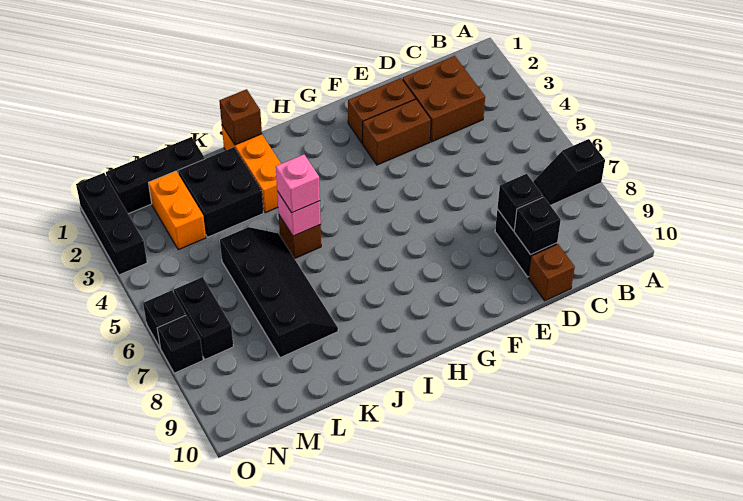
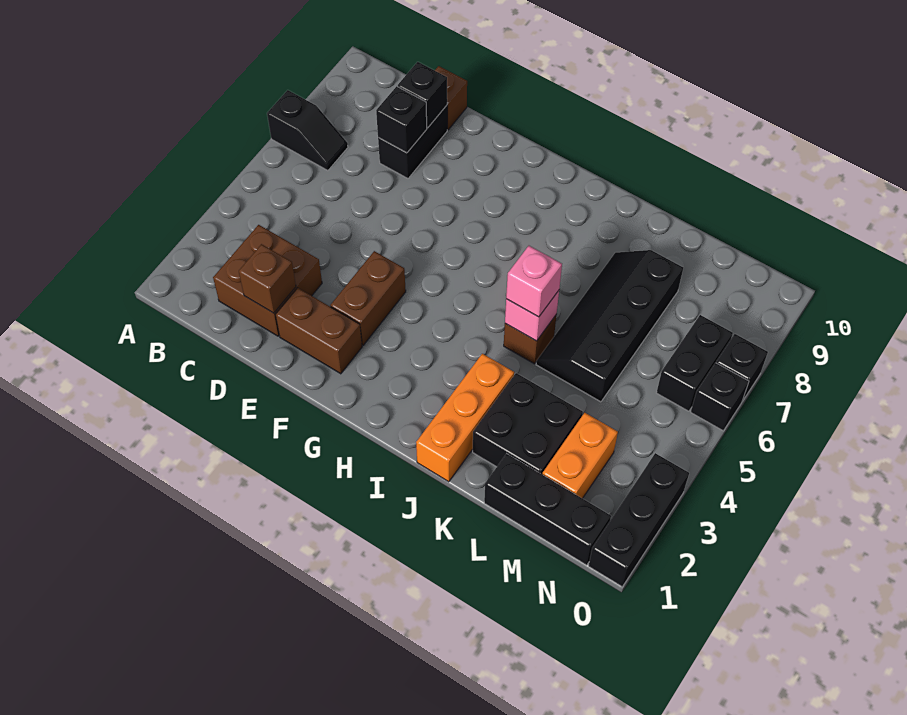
brown 1x2 brick [363,99,431,165] -> brown 1x2 brick turned to [330,251,406,345]
brown 1x1 brick [219,89,262,145] -> brown 1x1 brick moved to [239,244,296,313]

